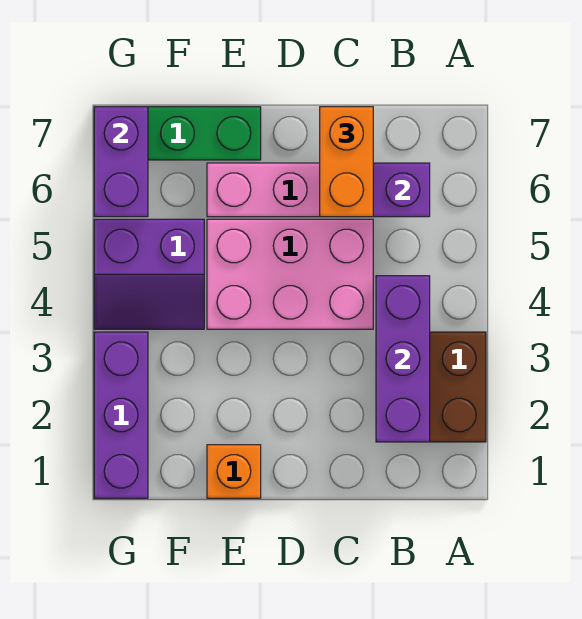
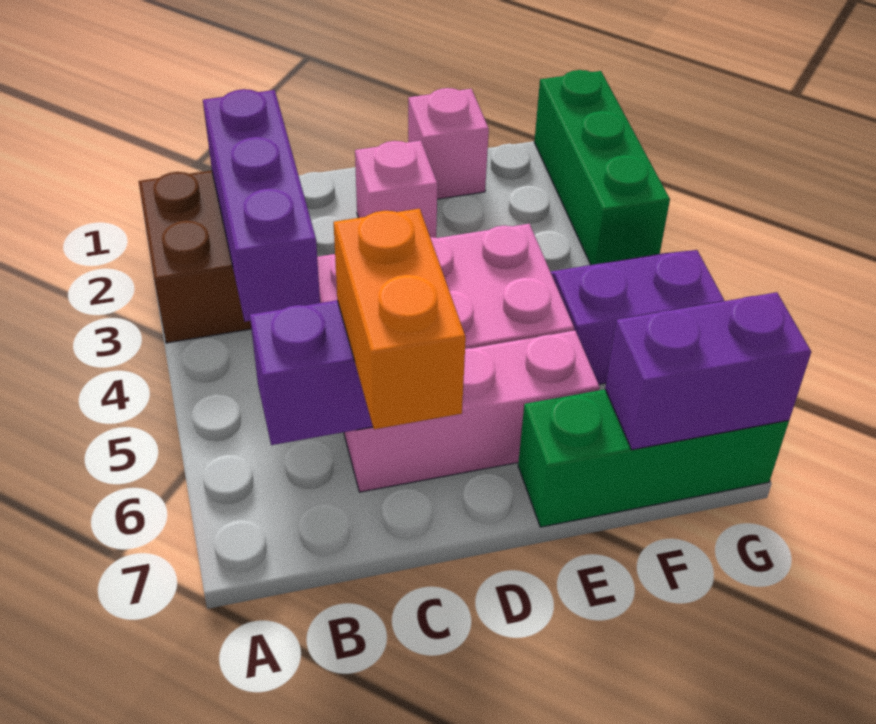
none -> pink 1x1 brick [355,141,438,238]
orange 1x1 brick [207,445,261,498] -> pink 1x1 brick [408,88,489,199]
purple 1x3 brick [94,332,148,498] -> green 1x3 brick [534,70,670,265]
purple 1x2 brick [94,107,148,217] -> purple 1x2 brick turned to [605,292,811,450]

